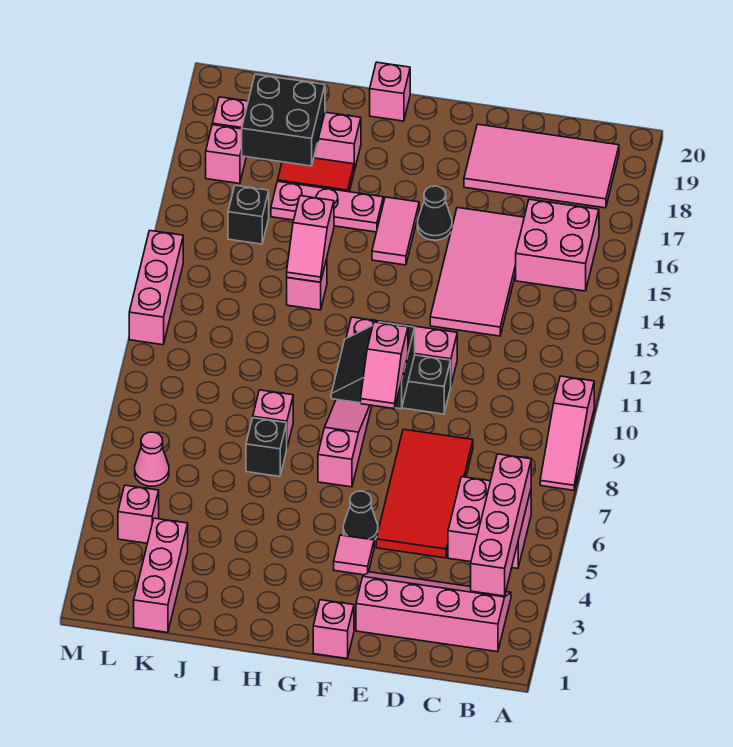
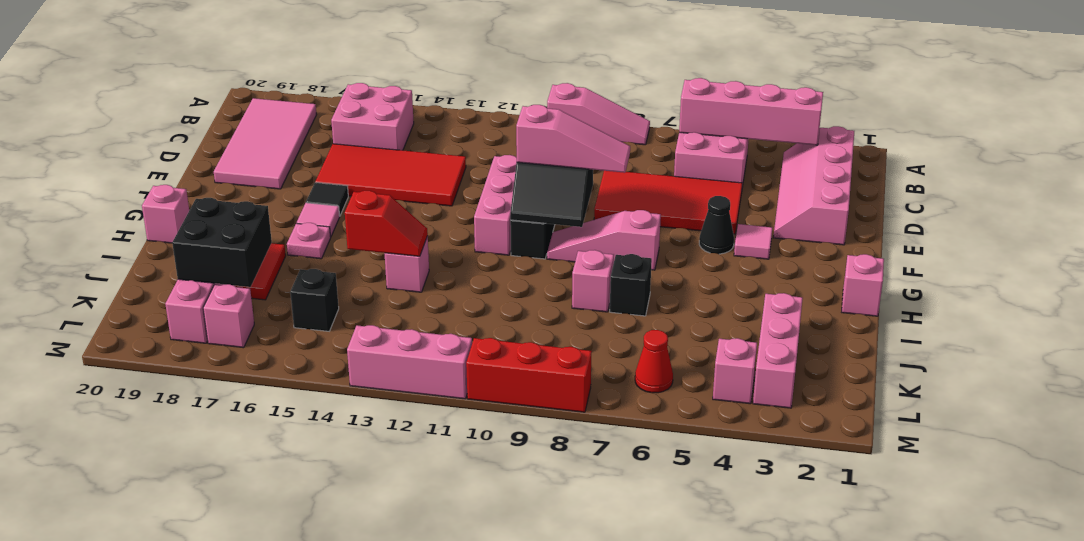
pink 2x4 tile [430,208,524,336] -> red 2x4 tile [315,144,466,206]
pink 1x1 brick [313,600,354,658] -> pink 1x1 brick moved to [842,254,884,316]
pink 1x2 slope [361,322,408,409] -> pink 1x3 slope [516,105,630,173]
black 1x1 cone [418,186,452,240] -> black 1x1 tile [306,182,348,216]
pink 1x2 tile [372,197,419,265] -> pink 1x1 tile [297,203,340,237]
pink 1x3 plate [271,181,383,232] -> pink 1x1 plate [287,223,331,259]
pink 1x2 slope [287,196,334,282] -> red 1x2 slope [345,191,428,256]
pink 1x3 brick [134,518,188,633] -> pink 1x3 brick turned to [753,293,803,408]
pink 1x1 cone [135,432,169,486] -> red 1x1 cone [635,330,673,393]
none -> red 1x3 brick [466,338,592,412]

